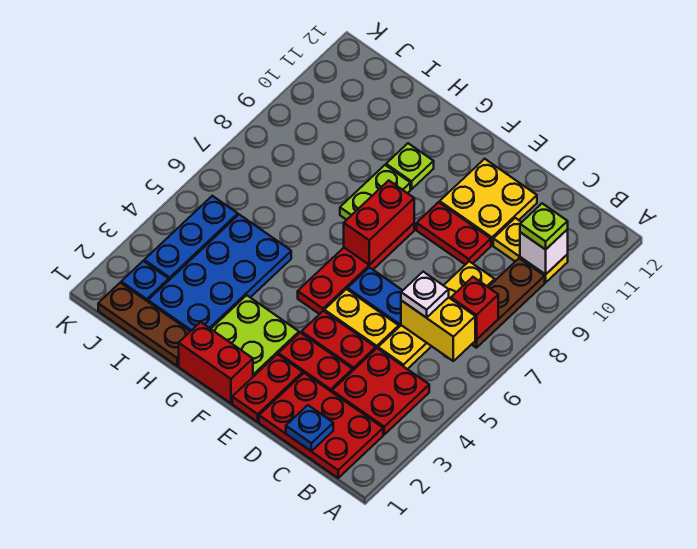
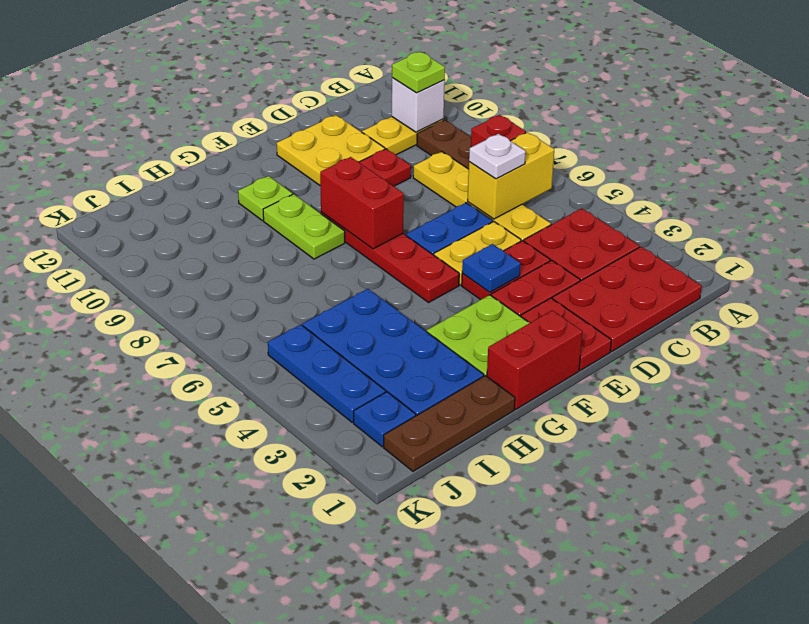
blue 1x1 plate [286,405,333,451] -> blue 1x1 plate moved to [462,244,520,292]

